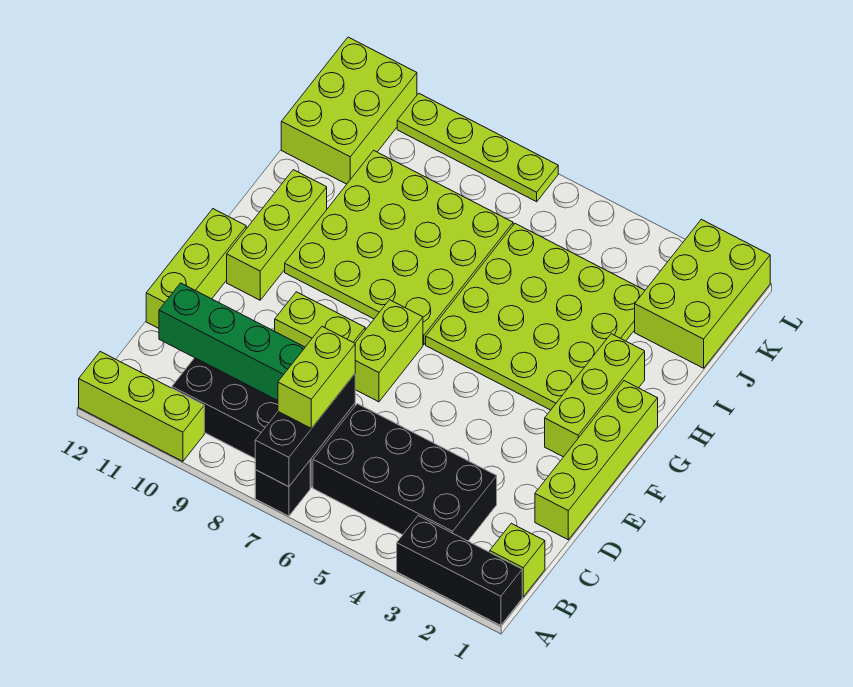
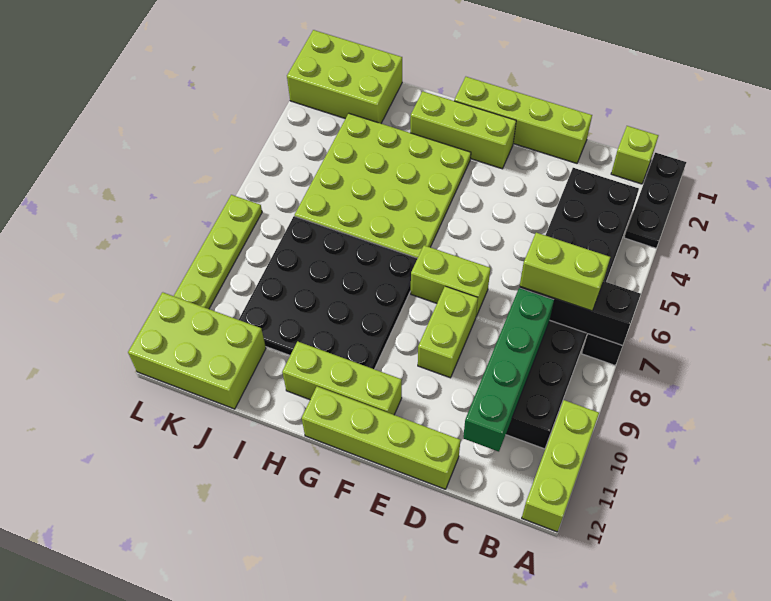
black 1x3 brick [397,516,522,626] -> black 1x3 plate [624,153,686,248]
lime 1x3 brick [146,209,246,328] -> lime 1x4 brick [302,387,461,489]
lime 4x4 plate [285,150,513,345] -> black 4x4 plate [239,216,418,369]

